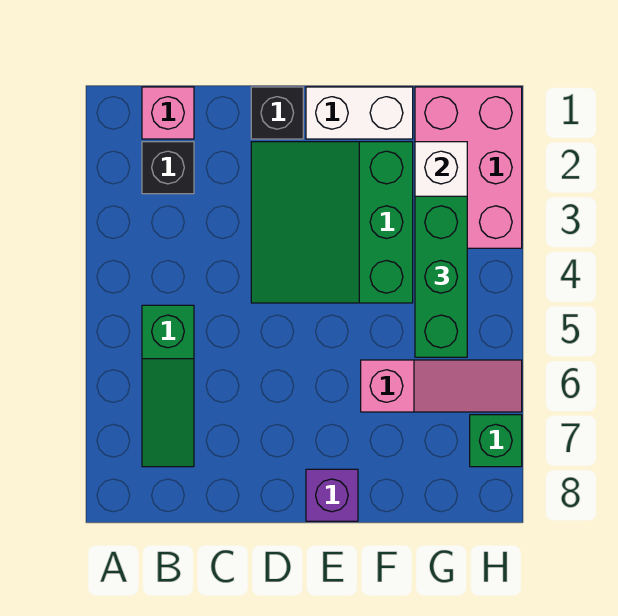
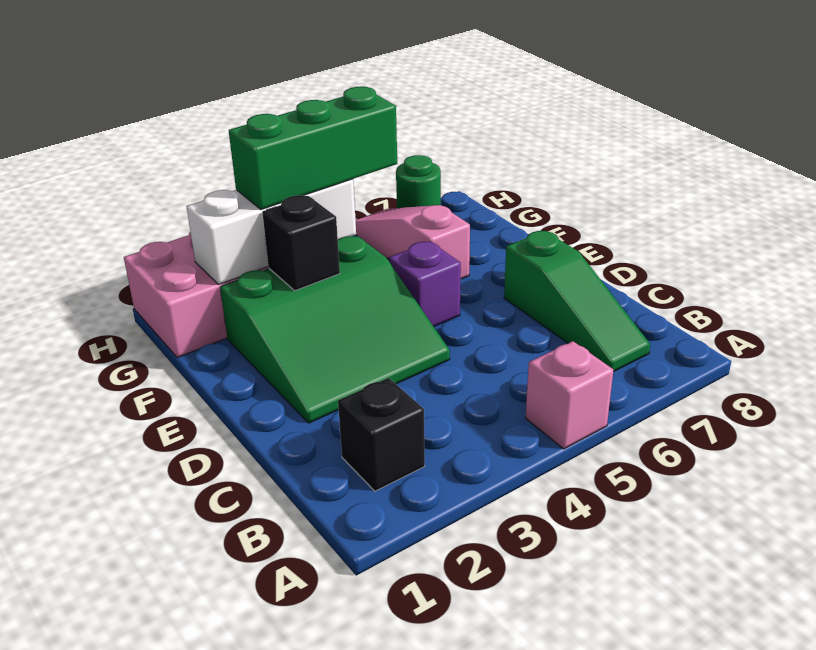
pink 1x1 brick [142,87,194,139] -> pink 1x1 brick moved to [525,341,613,449]
green 1x3 slope [142,305,194,467] -> green 1x3 slope turned to [504,231,650,372]
black 1x1 brick [251,87,303,139] -> black 1x1 brick moved to [262,195,340,291]
white 1x2 brick [306,87,413,139] -> none
purple 1x1 brick [306,469,358,521] -> purple 1x1 brick moved to [389,241,461,326]
green 1x1 brick [470,415,522,467] -> green 1x1 round brick [396,155,441,208]

